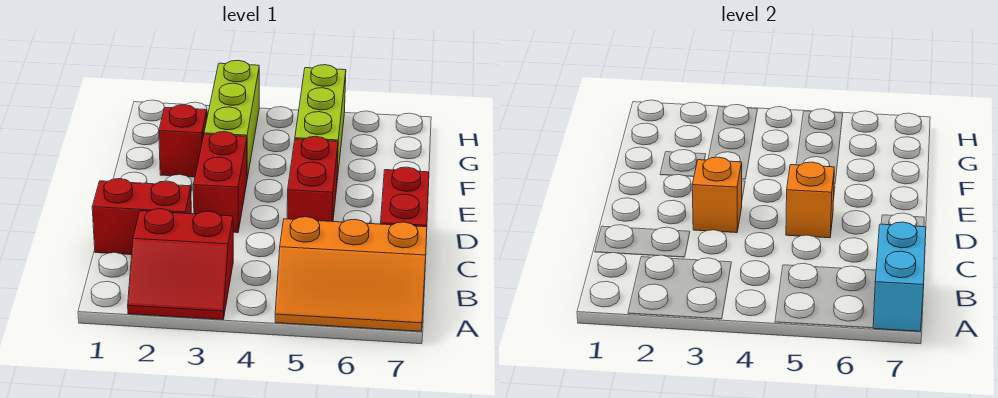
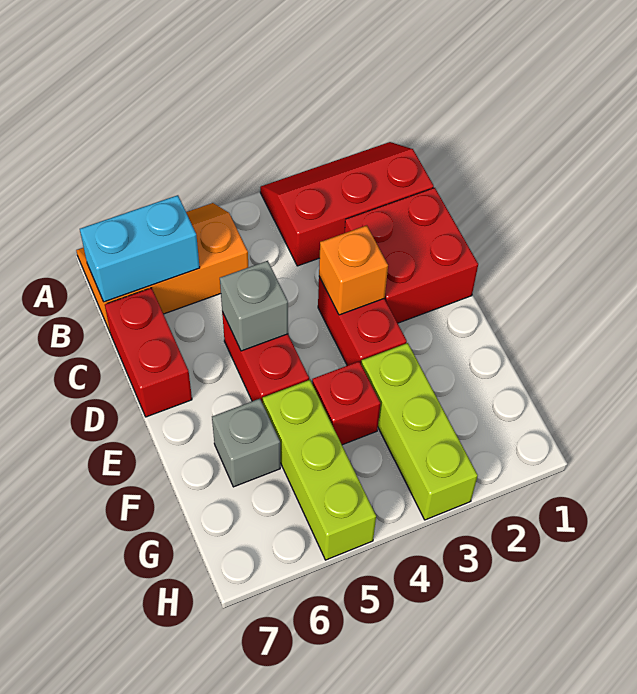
red 2x2 slope [128,209,233,320] -> red 2x3 slope [260,142,434,266]
cyan 1x2 brick [873,222,926,331] -> cyan 1x2 brick turned to [80,195,200,302]
red 1x2 brick [92,179,191,255] -> red 2x2 brick [345,188,478,323]
orange 1x1 brick [786,162,834,238] -> grey 1x1 brick [220,261,288,351]
red 1x1 brick [159,105,207,177] -> red 1x1 brick moved to [312,361,381,445]
none -> grey 1x1 brick [212,399,280,487]

